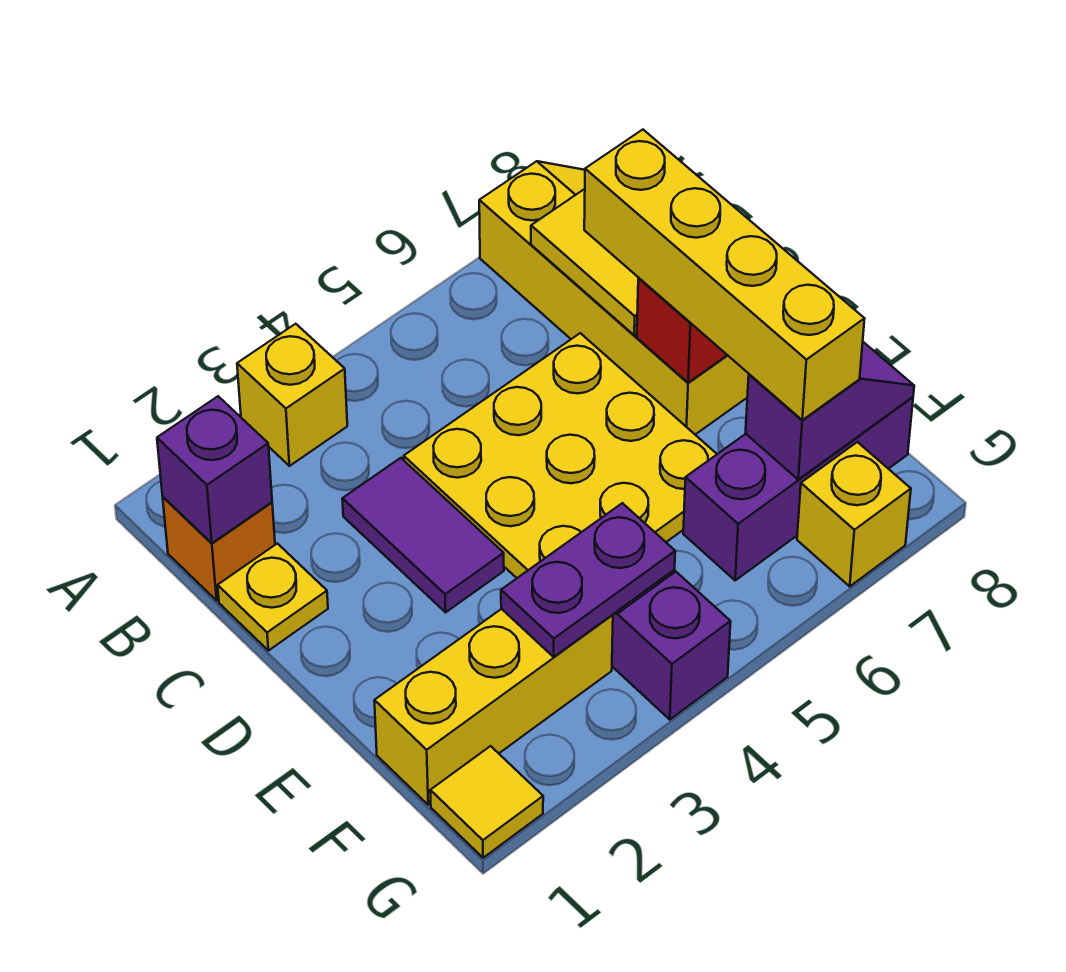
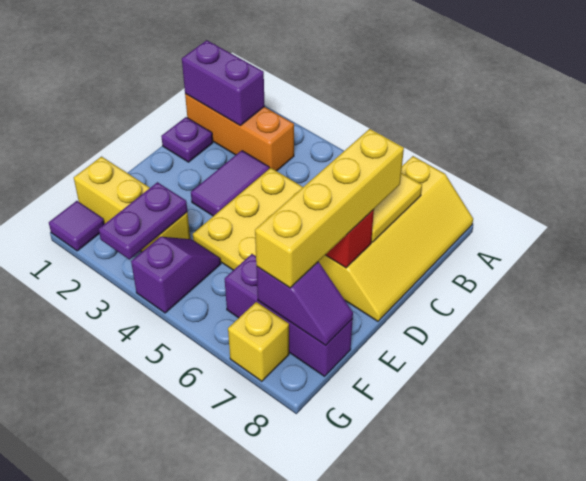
yellow 1x1 brick [237,324,347,466] -> none
orange 1x1 brick [163,497,275,600] -> orange 1x3 brick [185,94,294,171]
purple 1x1 brick [157,396,272,543] -> purple 1x2 brick [182,40,265,125]
yellow 1x1 plate [218,543,328,651] -> purple 1x1 plate [161,117,213,162]
purple 1x2 plate [501,503,675,657] -> purple 1x2 plate turned to [99,182,187,260]
yellow 1x1 tile [430,746,543,858] -> purple 1x1 tile [49,201,104,251]

